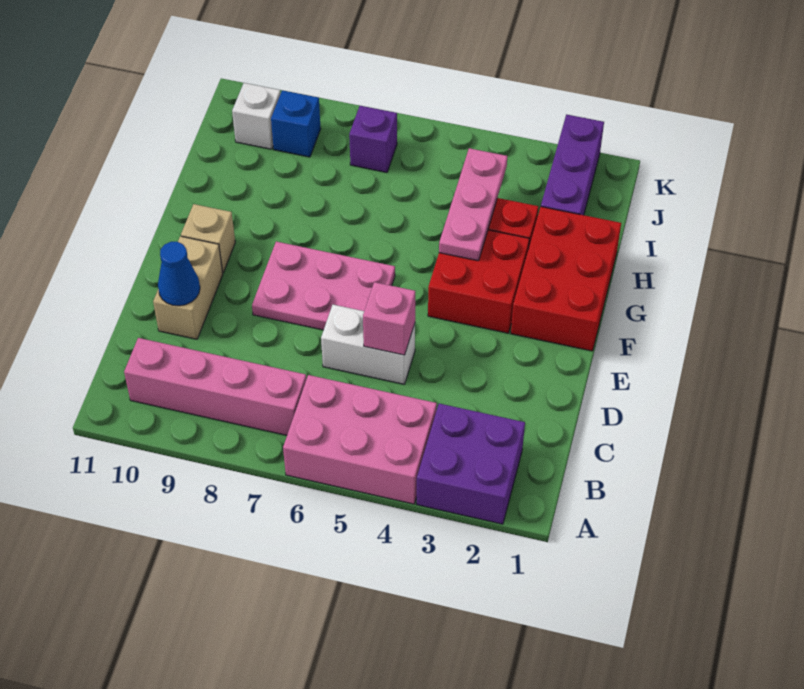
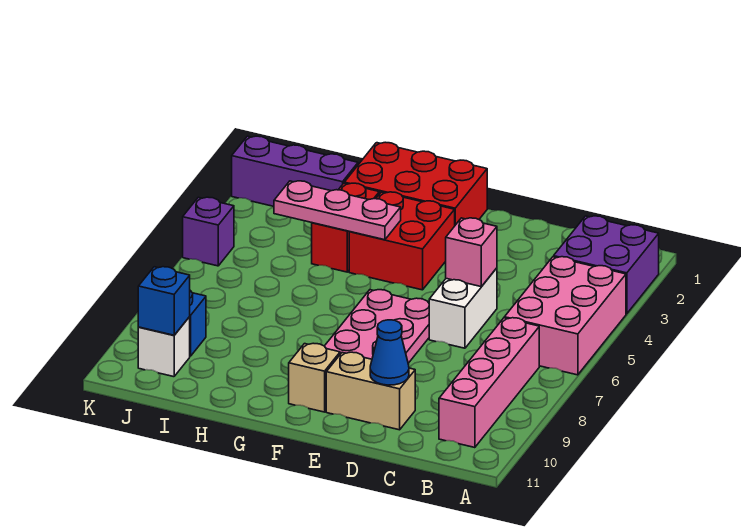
purple 1x1 brick [349,106,397,173] -> purple 1x1 brick moved to [183,197,234,266]
none -> blue 1x1 brick [138,267,190,335]

